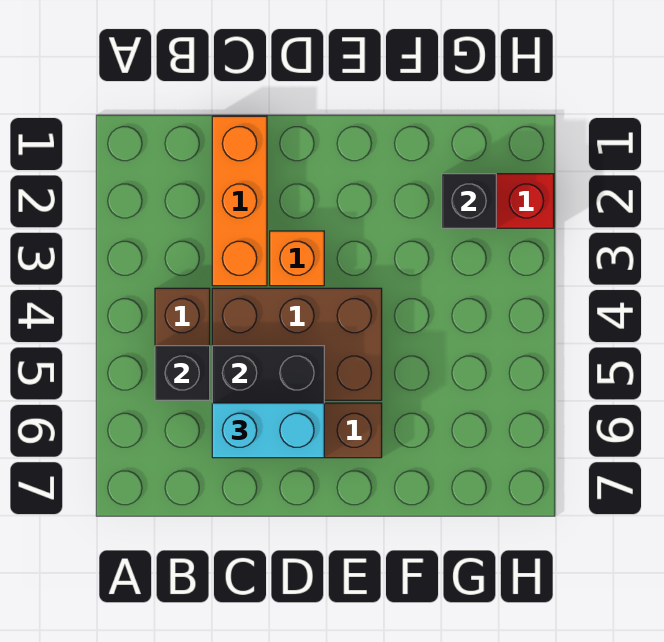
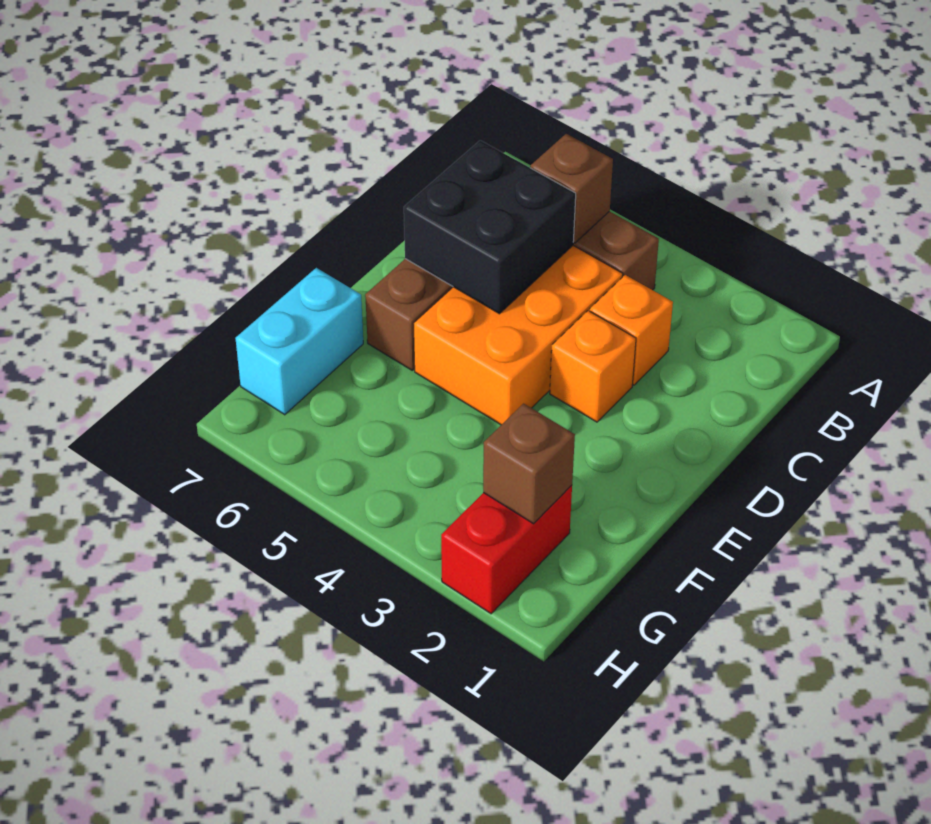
black 1x1 brick [155,346,210,400] -> brown 1x1 brick [530,134,613,243]
orange 1x3 brick [212,116,267,286] -> orange 1x1 brick [590,275,673,385]
brown 2x3 brick [212,288,382,400] -> orange 2x3 brick [413,246,623,425]
cyan 1x2 brick [212,403,324,458] -> cyan 1x2 brick moved to [235,268,363,415]
black 1x1 brick [442,174,496,228] -> brown 1x1 brick [483,404,575,524]

